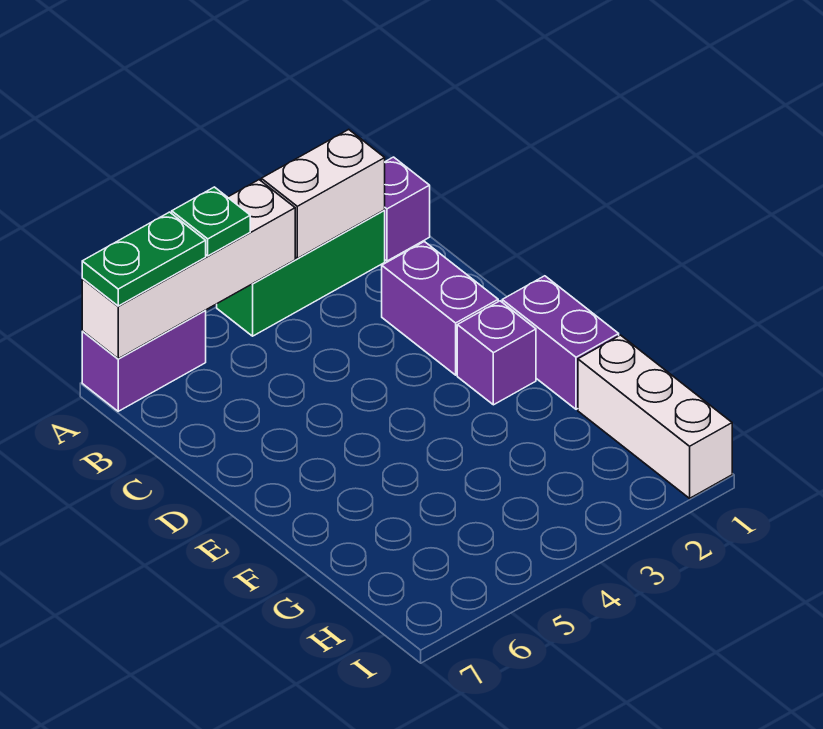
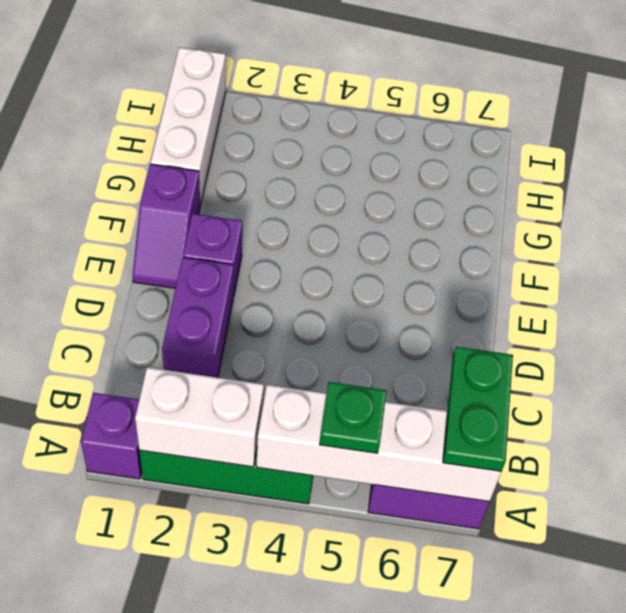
green 1x2 plate [82,212,206,306] -> green 1x2 plate turned to [443,347,513,471]
purple 1x2 brick [502,276,619,409] -> purple 1x2 slope [132,164,200,288]

